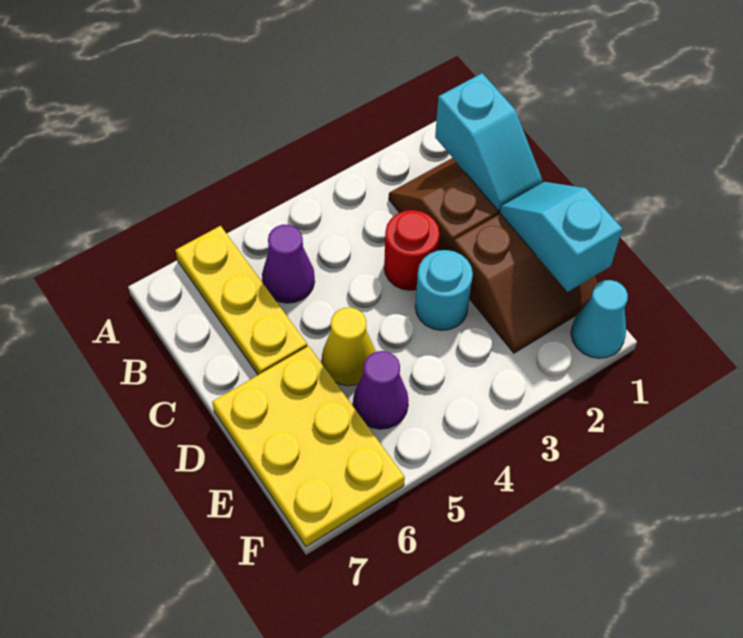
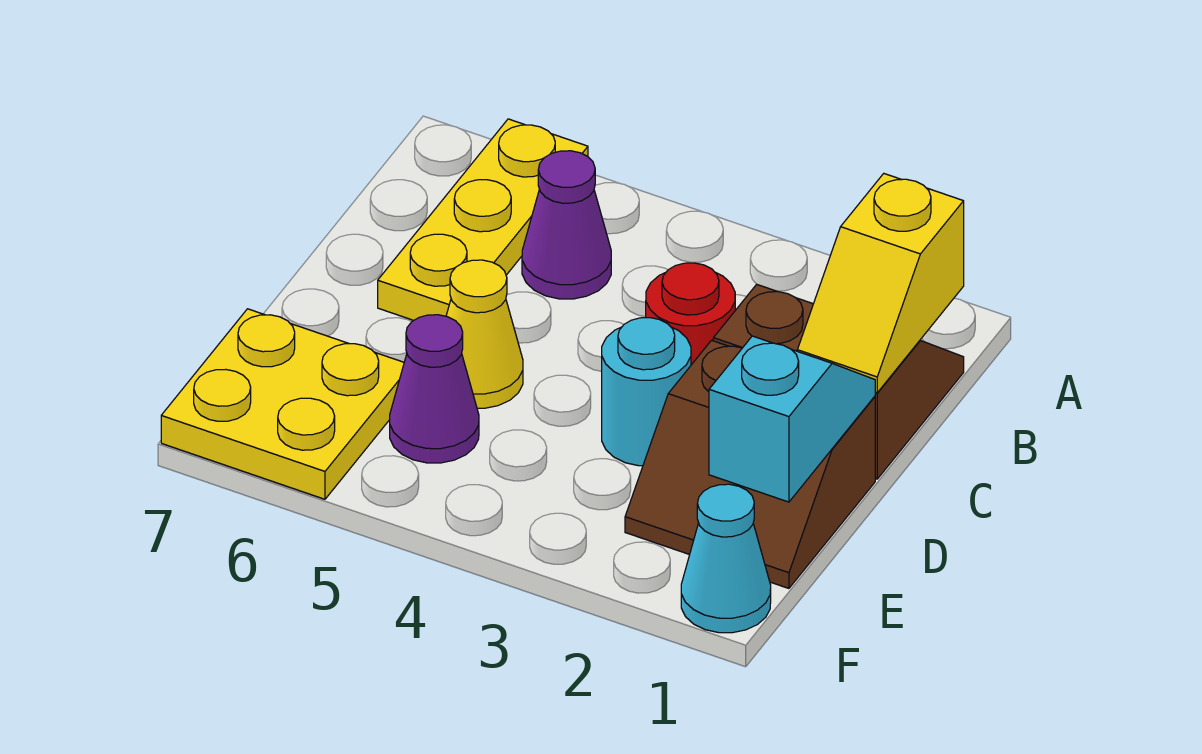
cyan 1x2 slope [435,73,542,211] -> yellow 1x2 slope [797,174,964,393]
yellow 2x3 plate [212,346,405,547] -> yellow 2x2 plate [161,309,404,499]

